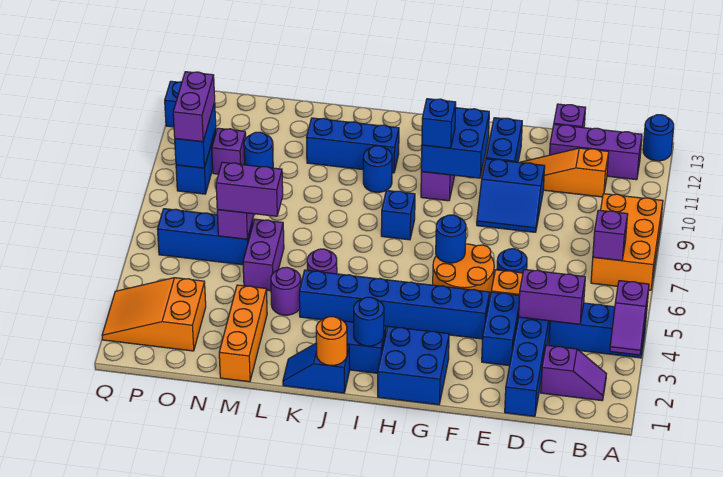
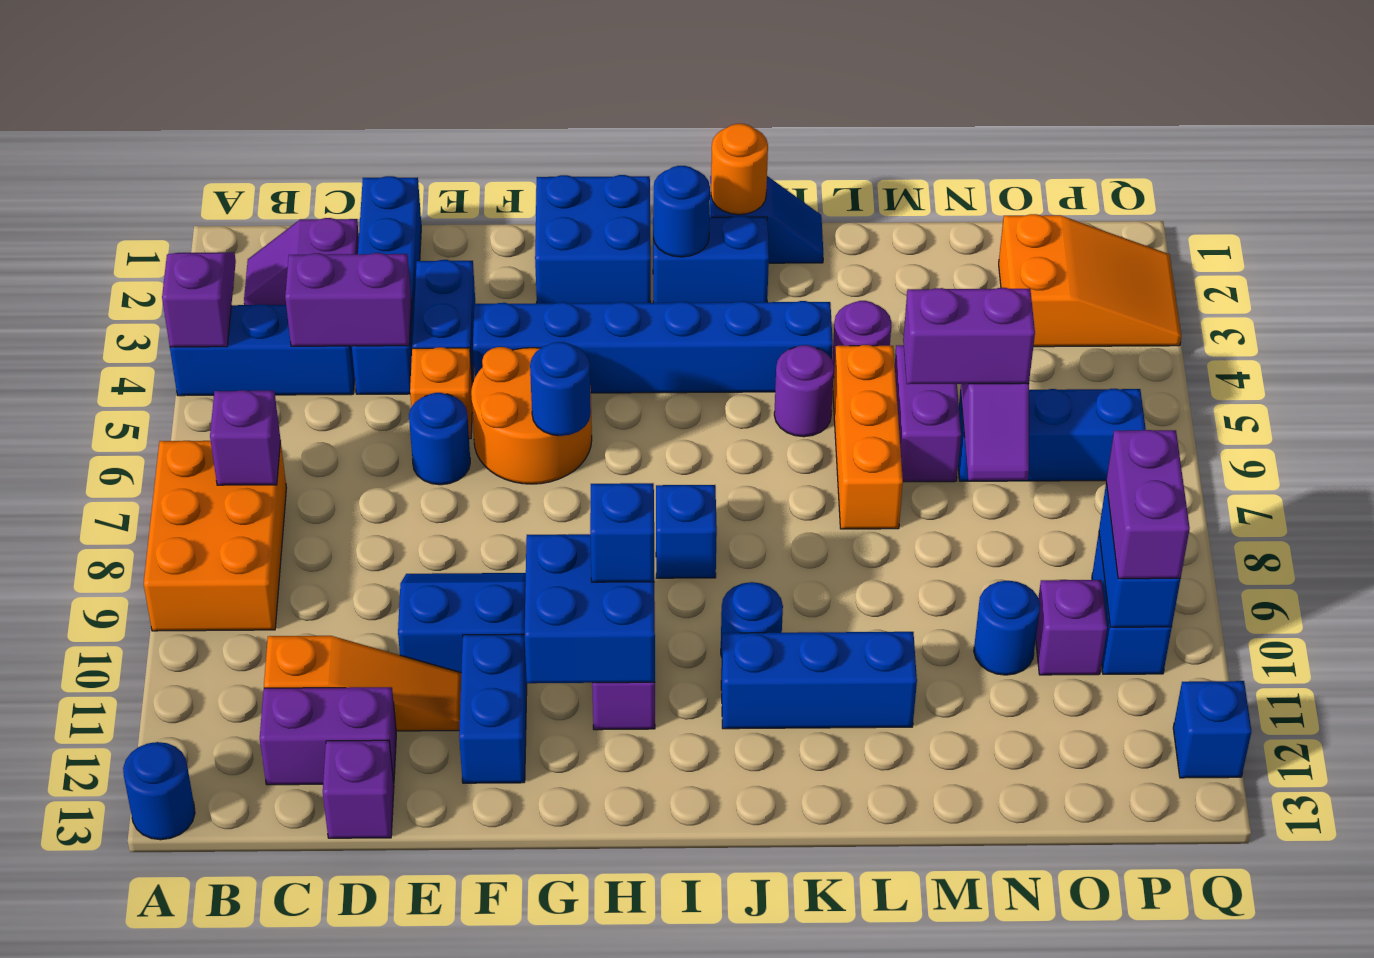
purple 1x3 brick [550,124,642,180] -> purple 1x2 brick [260,687,396,785]
orange 1x3 brick [219,285,267,382] -> orange 1x3 brick moved to [833,345,903,529]

